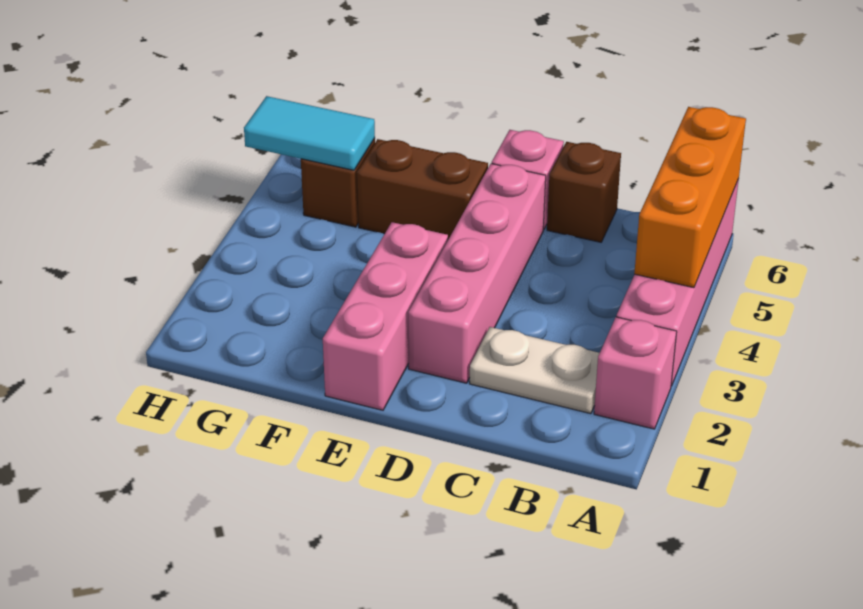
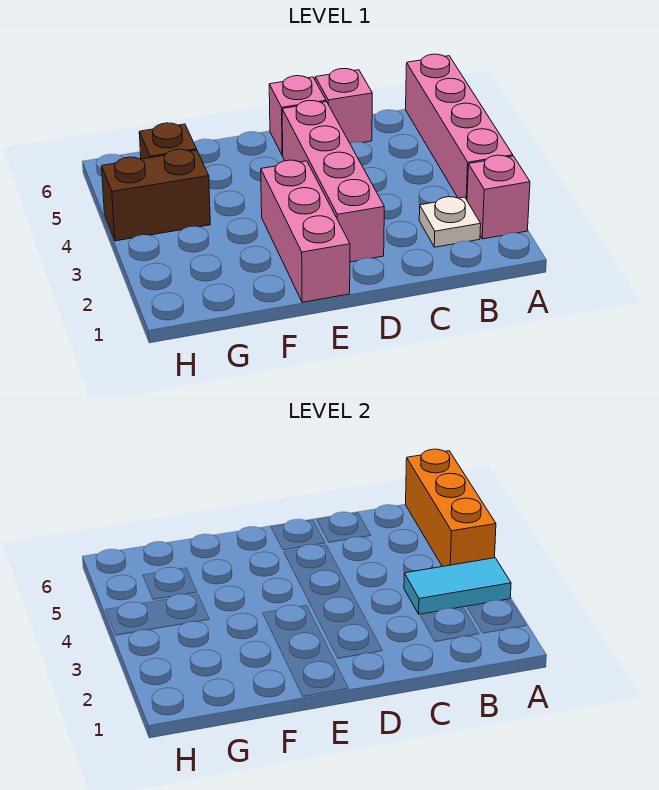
white 1x2 plate [470,327,599,414] -> white 1x1 plate [419,196,481,247]
brown 1x1 brick [547,142,621,242] -> pink 1x1 brick [315,69,372,143]
brown 1x2 brick [357,139,488,239] -> brown 1x2 brick moved to [102,149,210,241]
cyan 1x2 tile [244,96,375,170] -> cyan 1x2 tile moved to [404,558,511,614]

